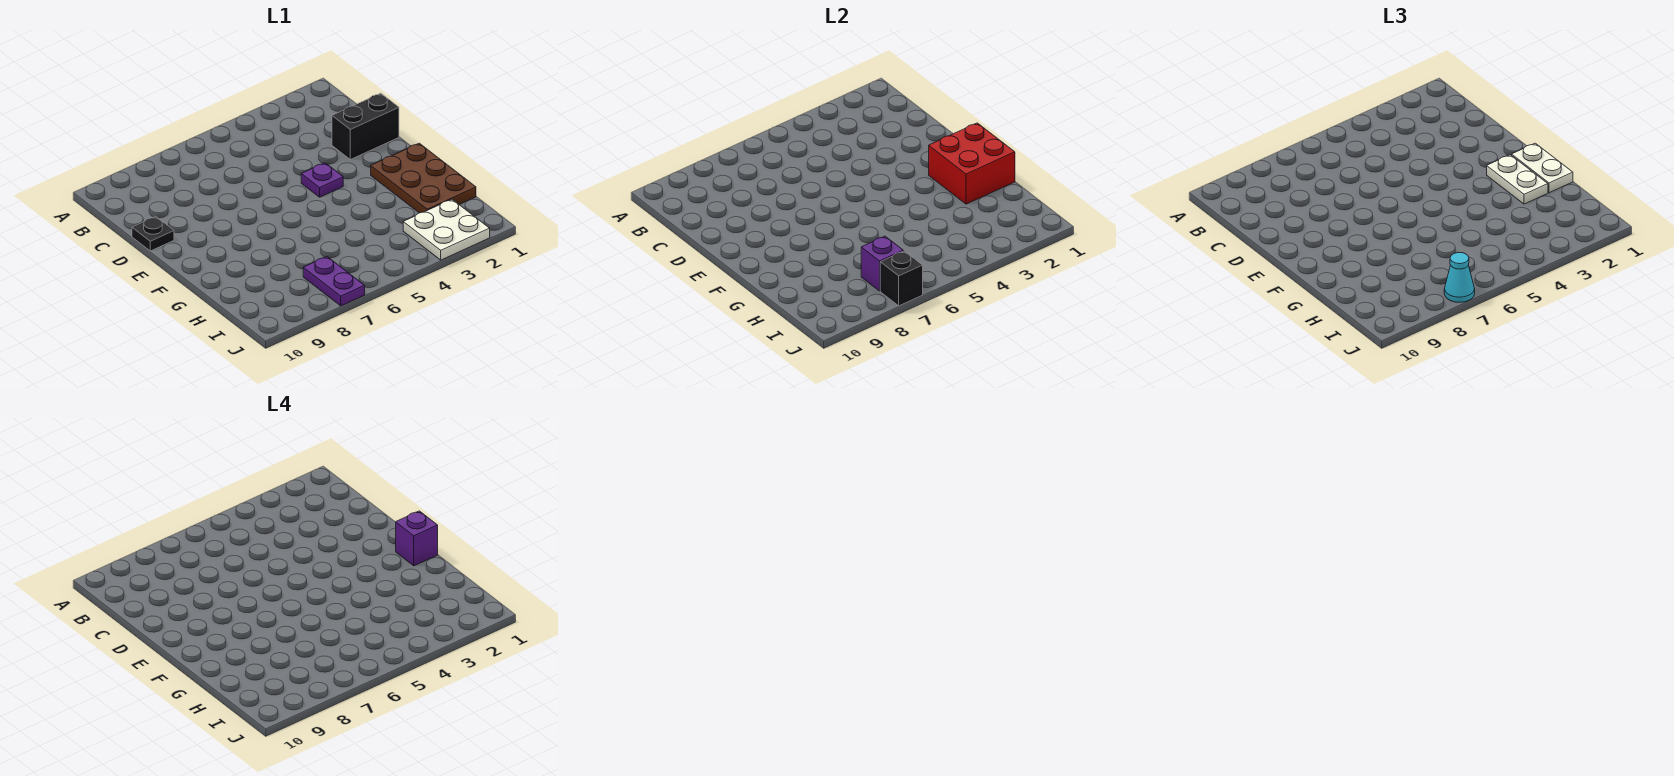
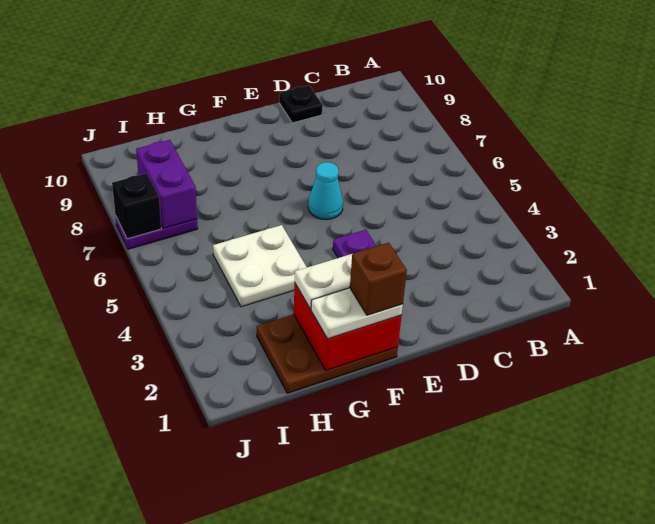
black 1x2 brick [332,93,399,160] -> none
purple 1x1 brick [396,511,438,566] -> brown 1x1 brick [350,243,407,315]
white 2x2 plate [403,199,490,260] -> white 2x2 plate moved to [213,225,307,307]
purple 1x1 brick [861,236,903,291] -> purple 1x2 brick [136,140,197,228]
cyan 1x1 cone [1444,252,1475,302] -> cyan 1x1 cone moved to [308,162,343,220]

